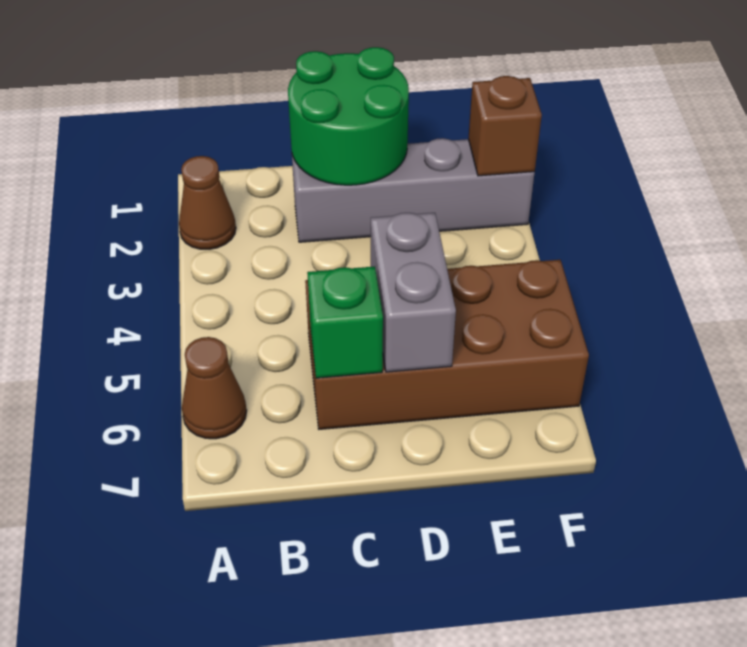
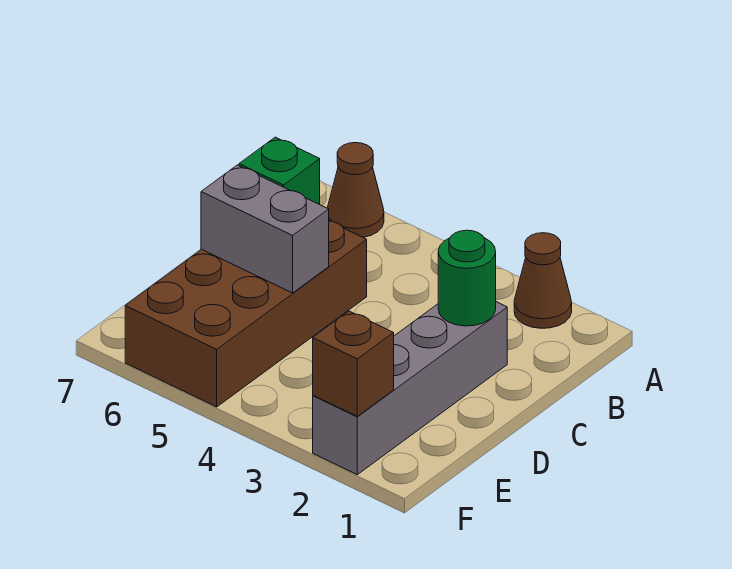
green 2x2 round brick [288,47,409,185] -> green 1x1 round brick [438,230,496,326]

